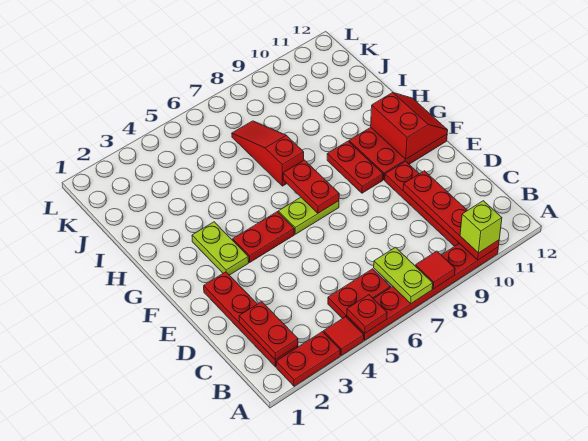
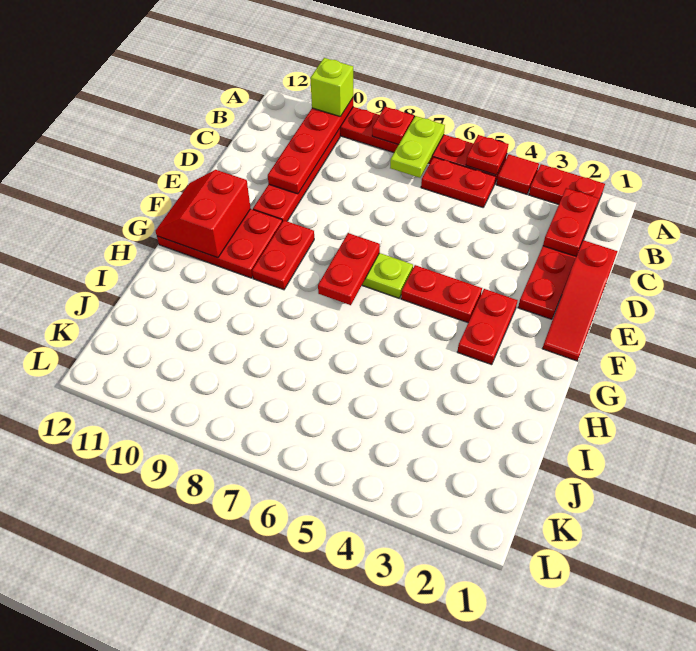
red 1x1 tile [415,251,455,289] -> red 1x1 plate [372,107,414,145]
lime 1x2 plate [192,222,249,275] -> red 1x2 plate [457,289,518,365]
red 1x3 slope [232,121,304,186] -> red 1x3 slope moved to [542,240,618,361]

